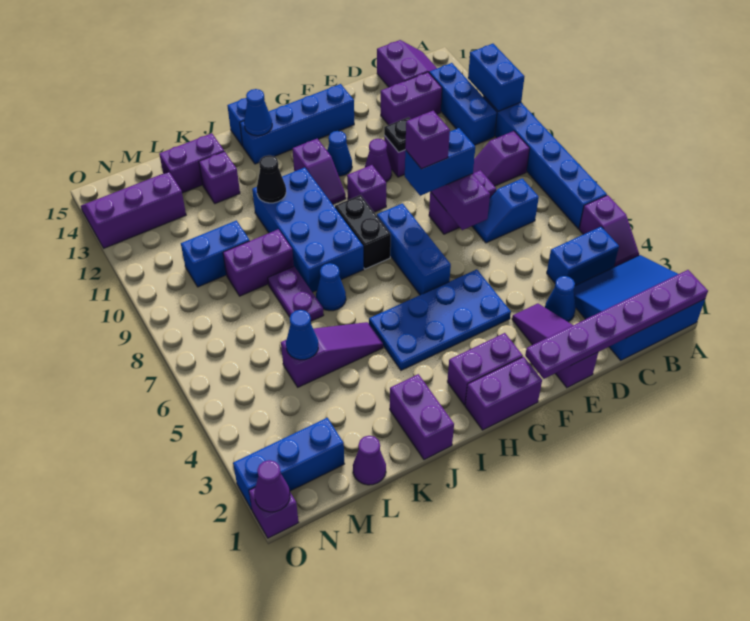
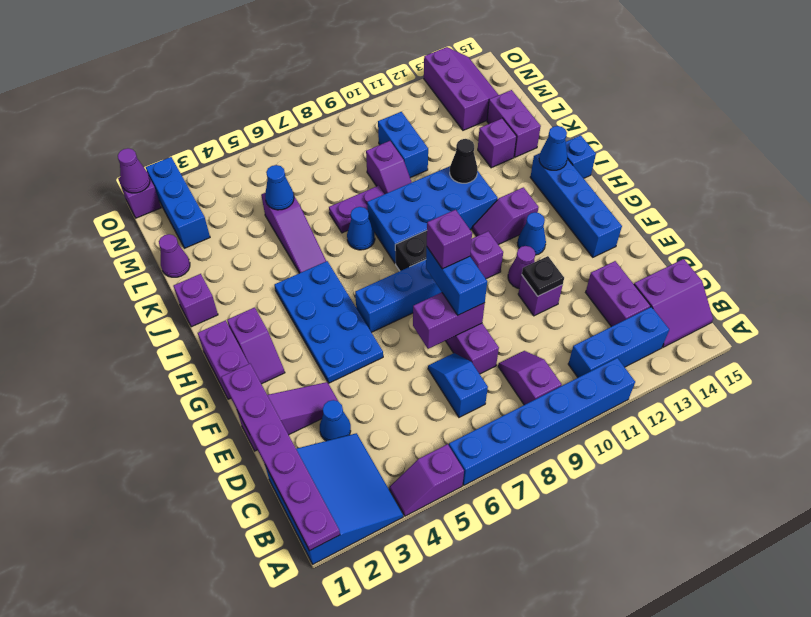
blue 1x2 brick [468,44,525,111] -> none
blue 1x2 brick [547,227,619,285] -> none
purple 1x2 brick [447,333,523,405] -> purple 1x2 slope [227,307,285,384]
purple 1x2 brick [390,374,454,460] -> purple 1x1 brick [173,274,218,327]
purple 1x2 brick [223,229,294,296] -> purple 1x2 slope [366,141,412,194]

